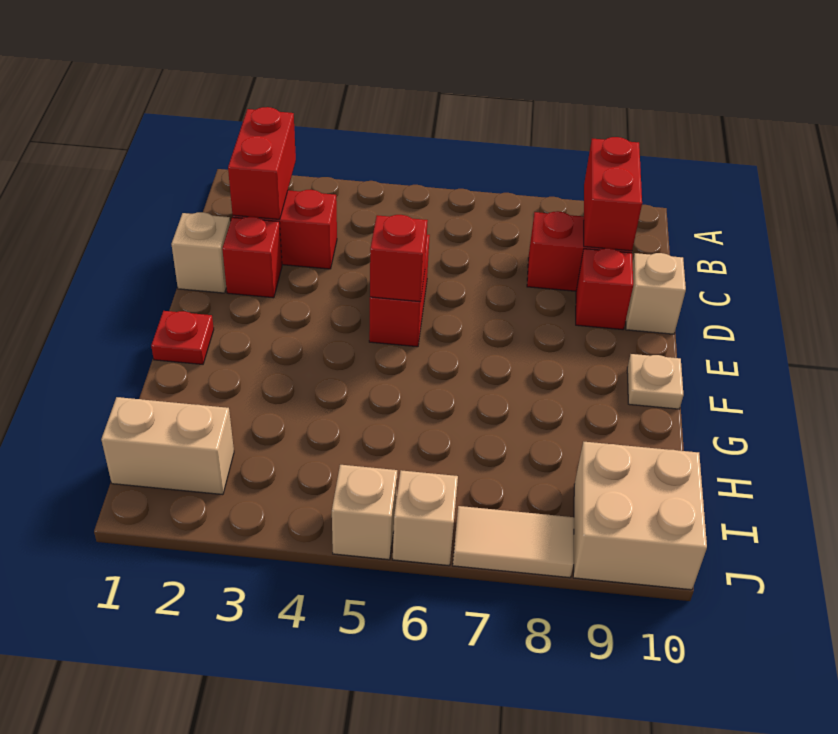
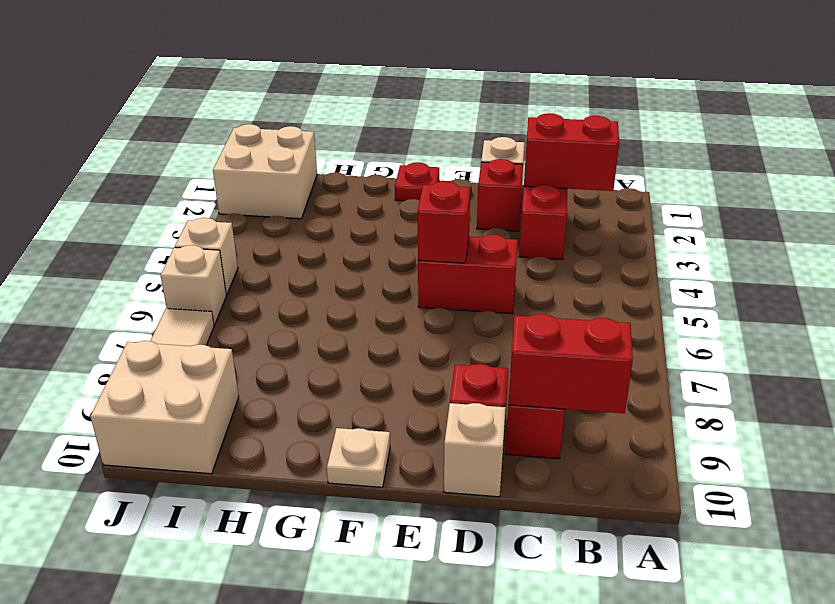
tan 1x2 brick [101,397,234,495] -> tan 2x2 brick [213,124,317,219]

